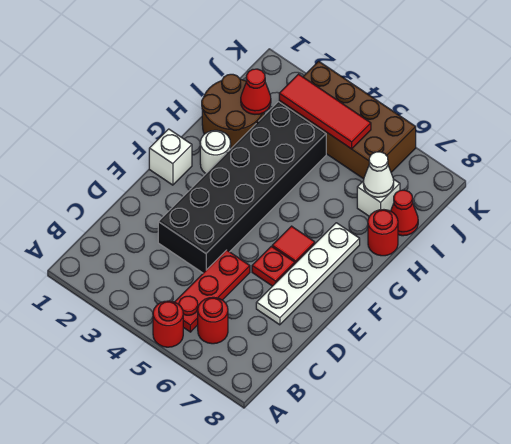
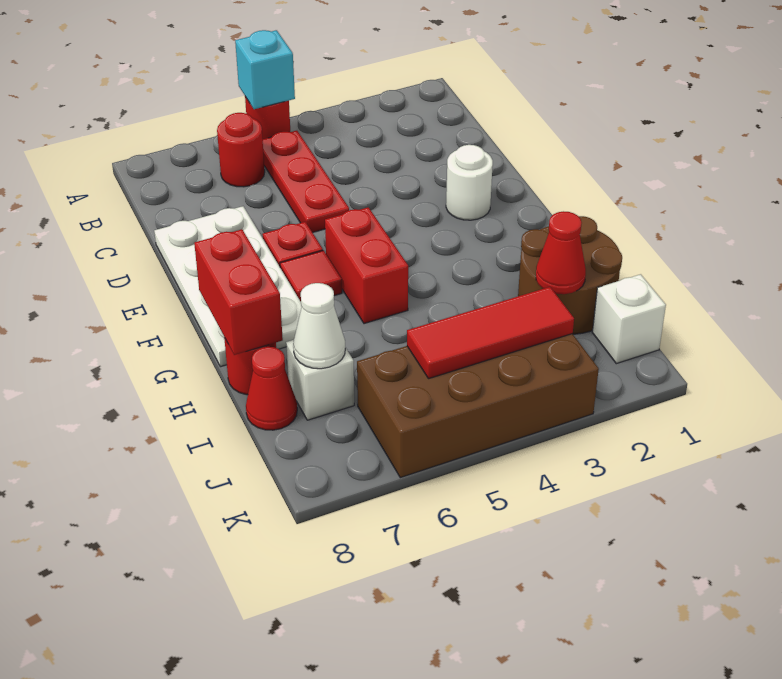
none -> cyan 1x1 brick [235,30,295,109]
black 2x6 brick [158,102,326,273] -> none
white 1x4 plate [256,223,360,325] -> white 2x4 plate [154,206,302,367]
white 1x1 brick [149,129,192,185] -> white 1x1 brick moved to [592,274,666,364]
none -> red 1x2 brick [325,207,408,324]
white 1x1 round brick [200,130,231,173] -> white 1x1 round brick moved to [446,145,493,220]
none -> red 1x2 brick [194,229,283,355]

